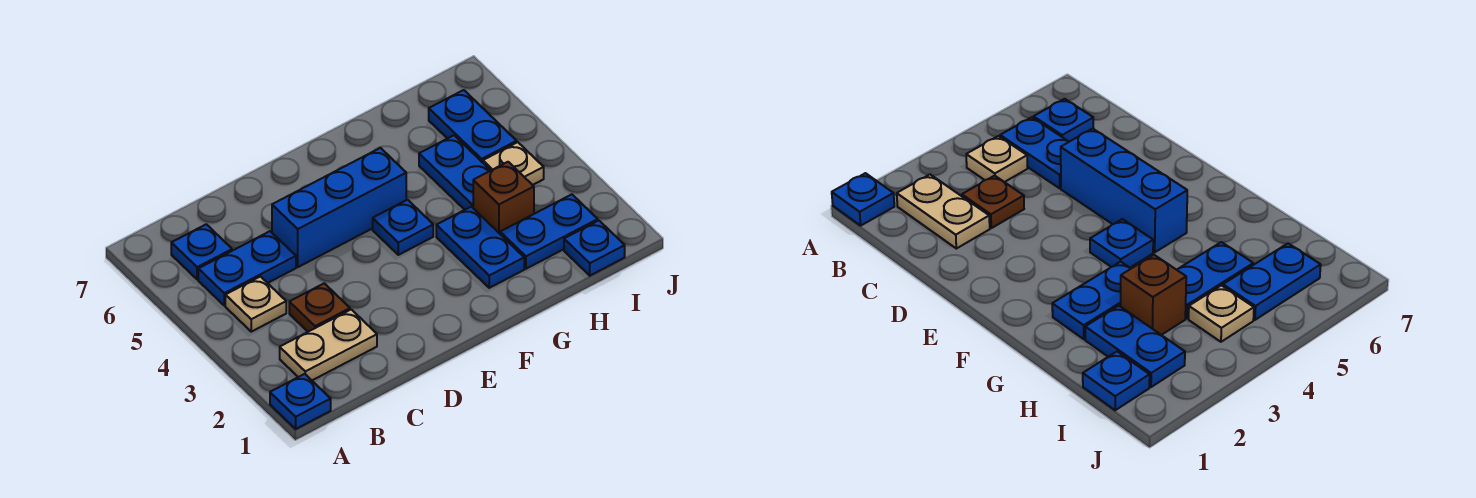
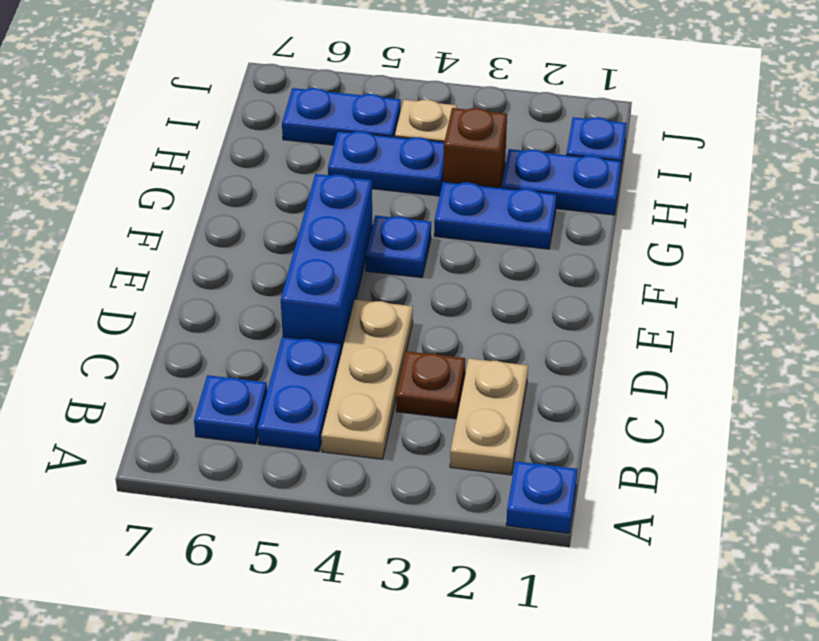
tan 1x1 plate [225,276,286,332] -> tan 1x3 plate [321,300,413,459]
blue 1x2 plate [500,194,598,269] -> blue 1x2 plate turned to [501,149,621,215]

